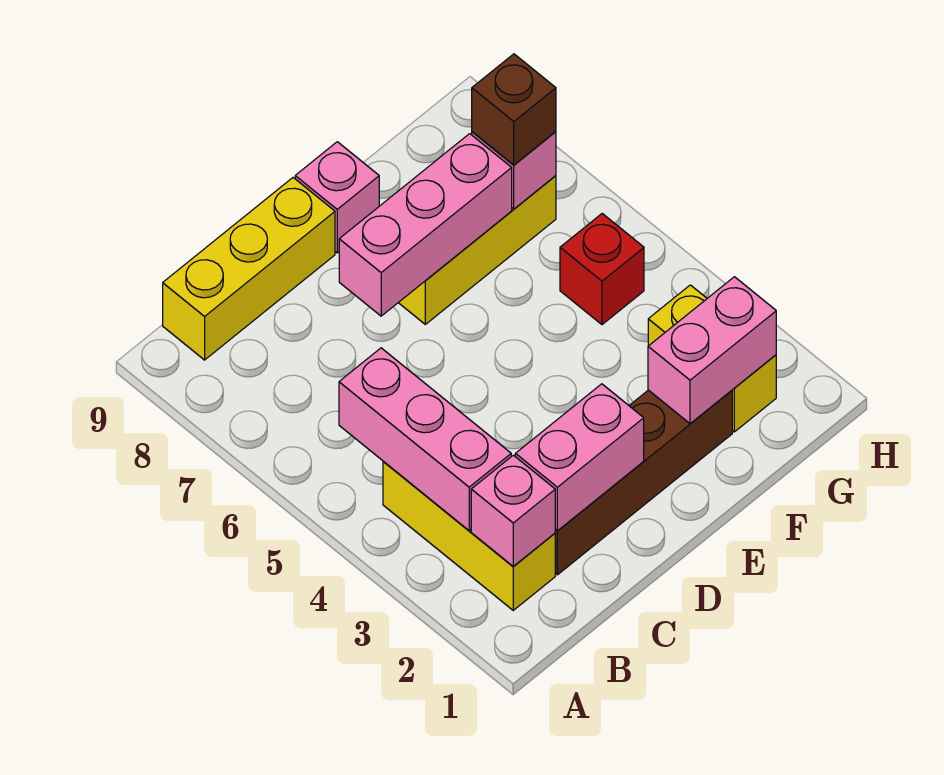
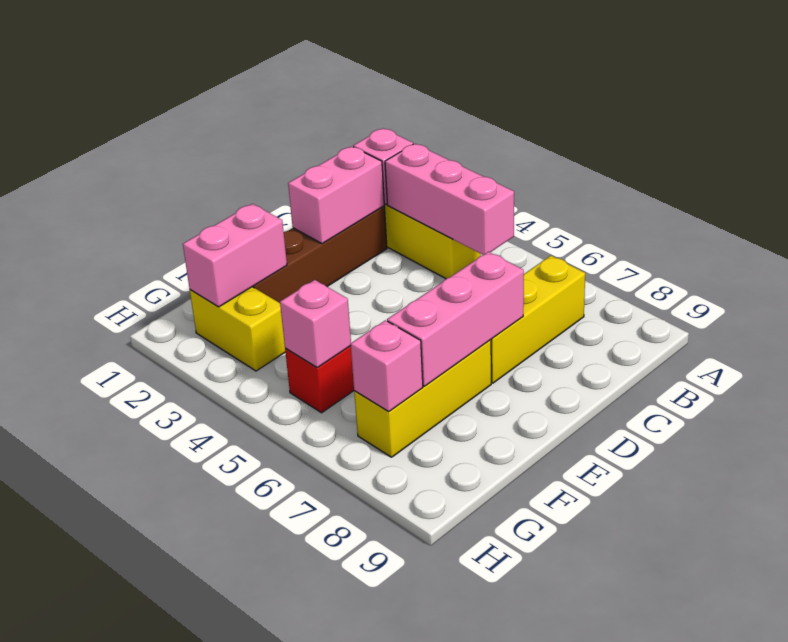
yellow 1x3 brick [163,178,335,360] -> yellow 1x3 brick moved to [491,256,585,383]
pink 1x1 brick [295,142,379,253] -> pink 1x1 brick moved to [280,280,351,367]
brown 1x1 brick [472,54,556,165] -> none

